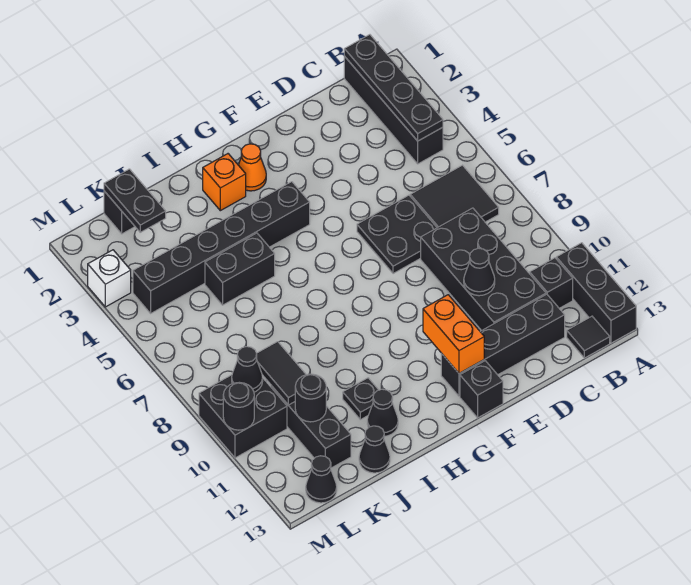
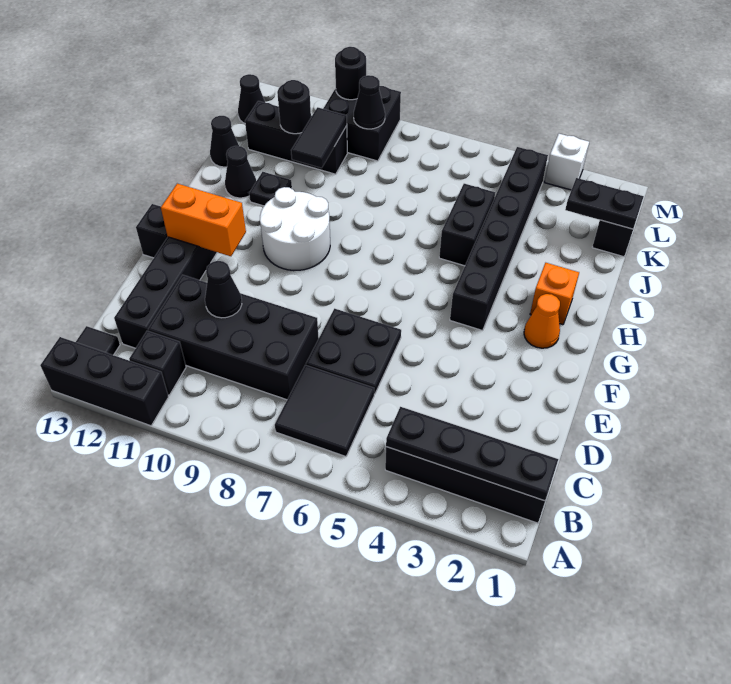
none -> white 2x2 round brick [260,187,330,271]
black 1x2 tile [257,342,306,405] -> black 1x2 tile turned to [291,107,347,168]

